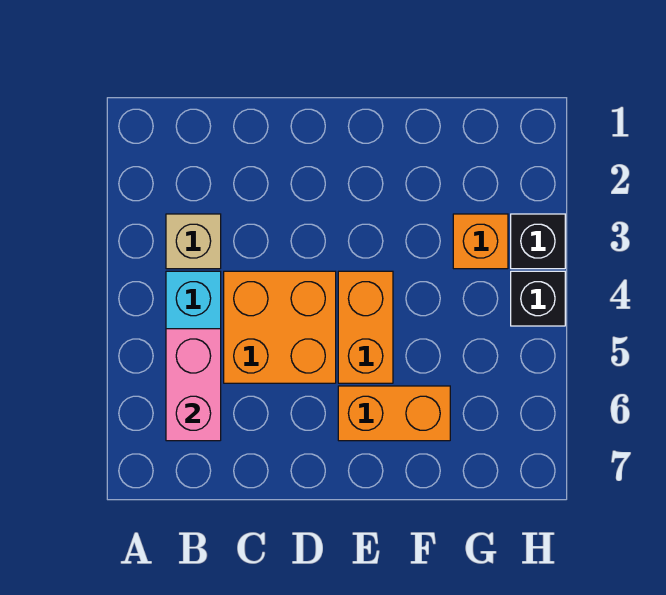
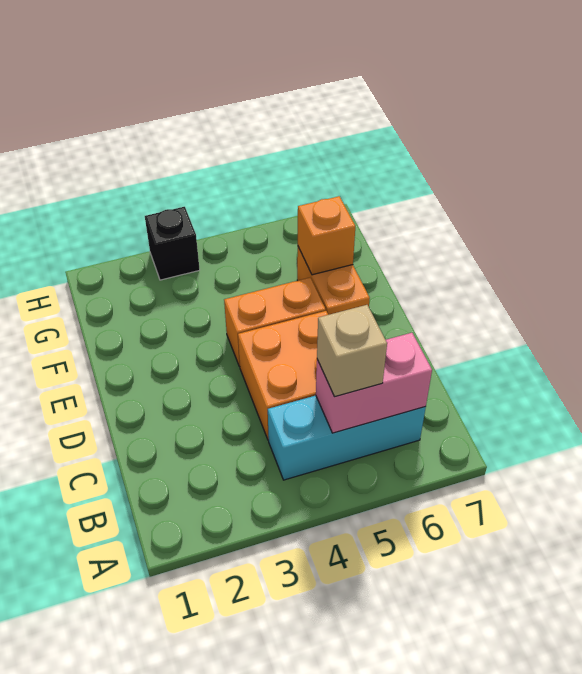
tan 1x1 brick [166,214,221,269] -> tan 1x1 brick moved to [317,305,387,397]
orange 1x1 brick [453,214,508,269] -> orange 1x1 brick moved to [298,196,355,275]
black 1x1 brick [511,271,565,326] -> none

